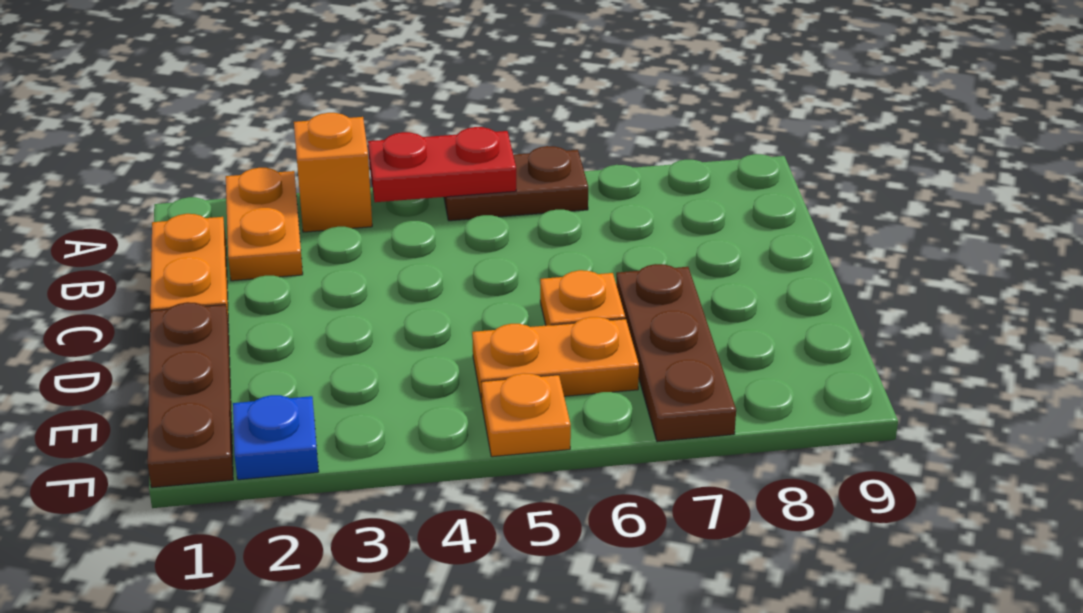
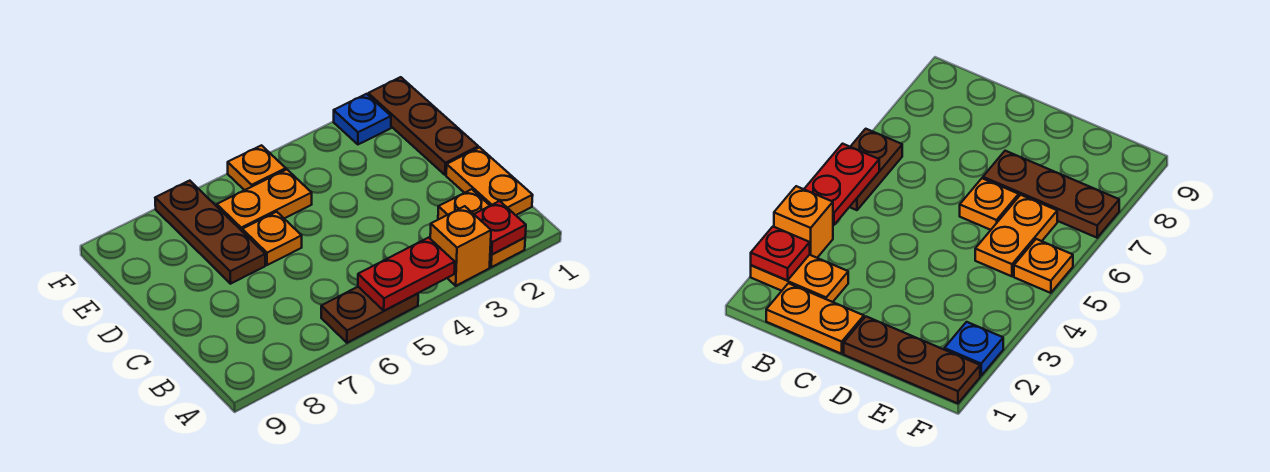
none -> red 1x1 plate [474,201,526,254]

